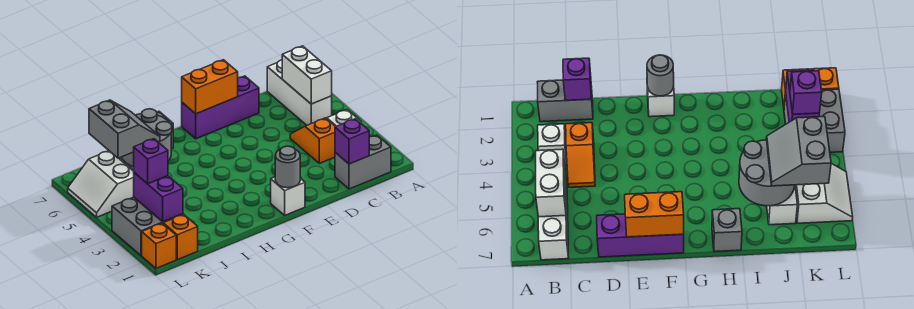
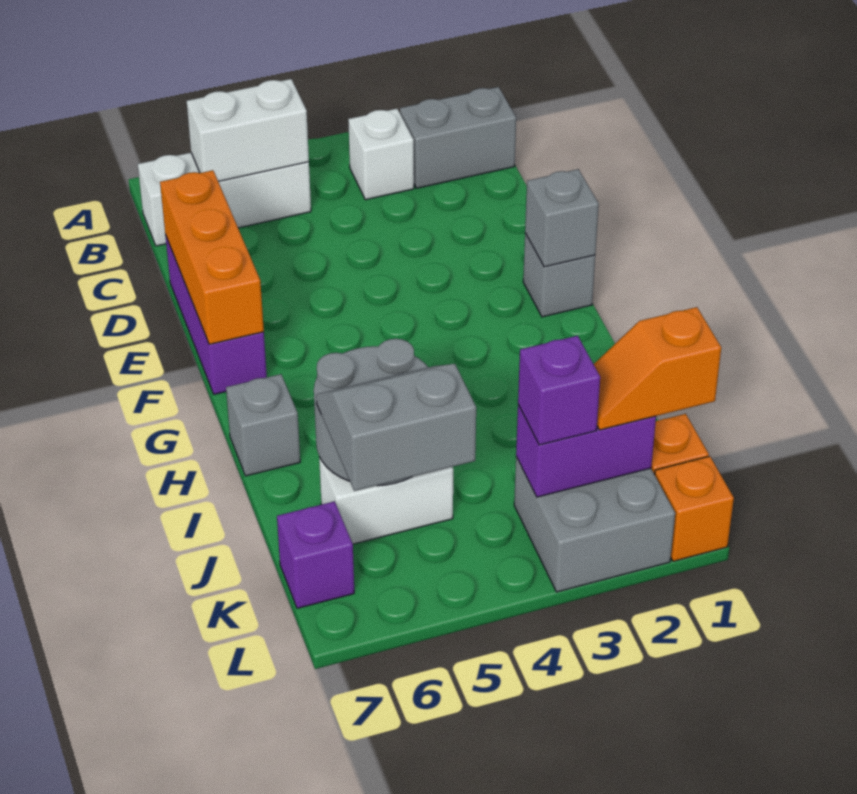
grey 1x2 brick [335,135,391,189] -> grey 1x2 brick turned to [400,87,516,188]
purple 1x1 brick [335,119,369,164] -> purple 1x1 brick moved to [277,501,354,608]
orange 1x2 slope [290,118,335,163] -> orange 1x2 slope moved to [594,307,721,430]
orange 1x2 brick [182,60,238,114] -> orange 1x3 brick [160,170,264,344]
white 1x1 brick [271,177,305,215] -> grey 1x1 brick [523,233,595,317]
grey 1x1 round brick [275,146,300,188] -> grey 1x1 brick [525,169,599,267]
white 2x2 slope [68,151,134,217] -> none

